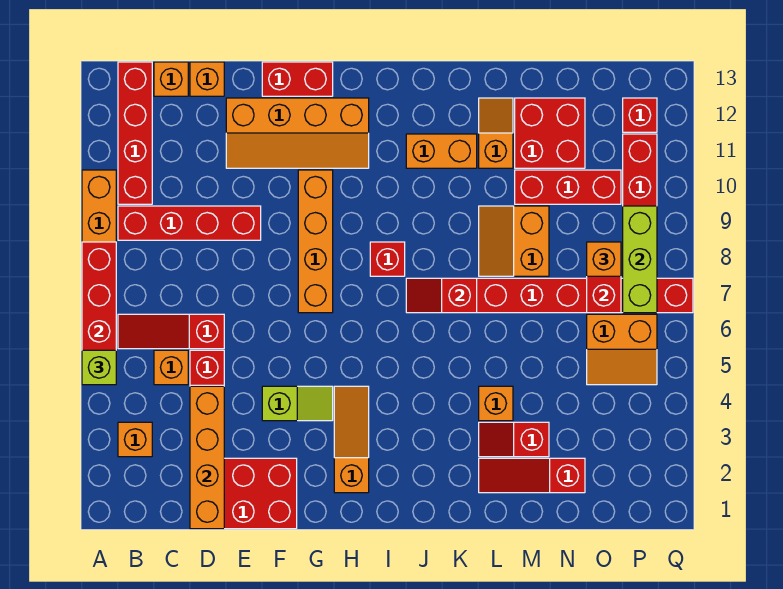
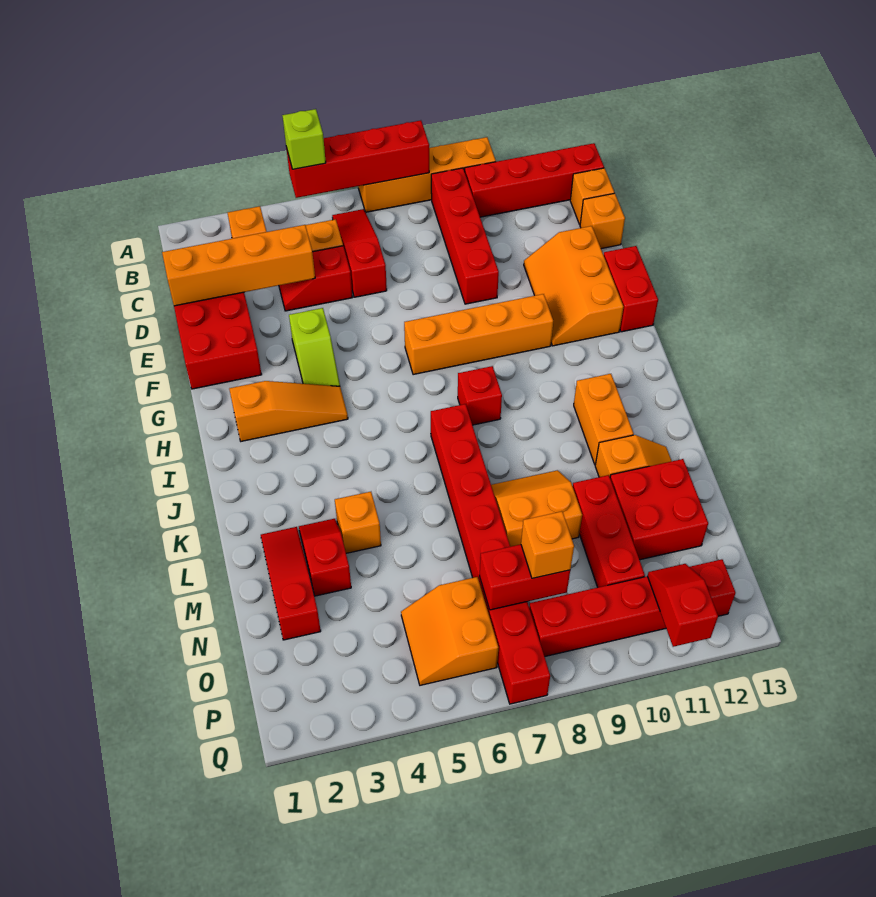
orange 2x4 slope [226,98,369,168] -> orange 2x3 slope [524,226,623,346]
red 1x2 slope [406,278,477,313] -> red 1x2 slope moved to [648,564,718,647]
lime 1x3 brick [623,206,657,313] -> none

